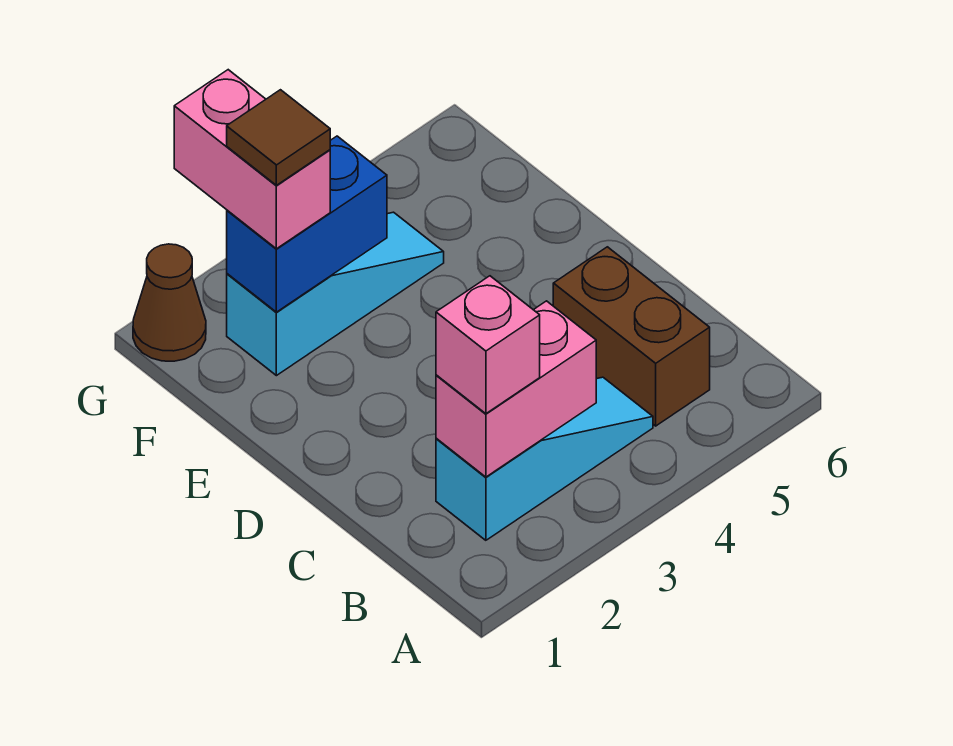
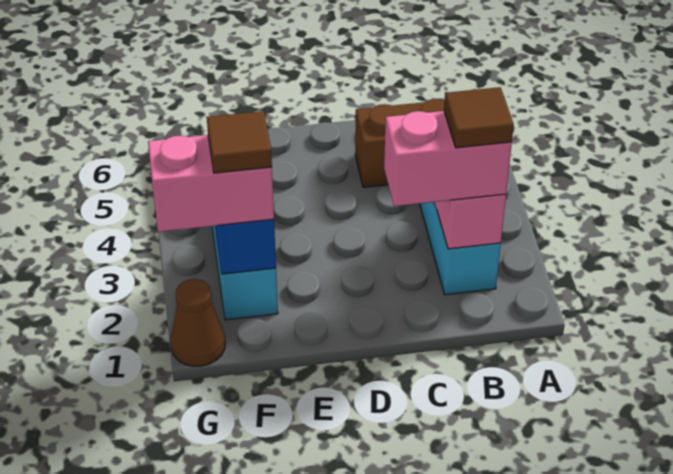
pink 1x1 brick [436,276,540,414] -> pink 1x2 brick [384,111,512,206]
none -> brown 1x1 tile [444,87,514,148]

